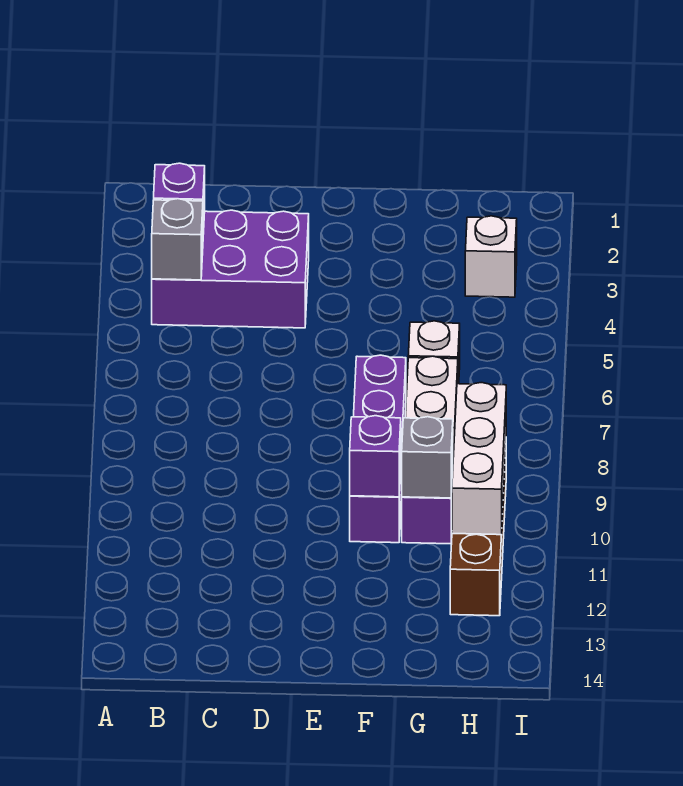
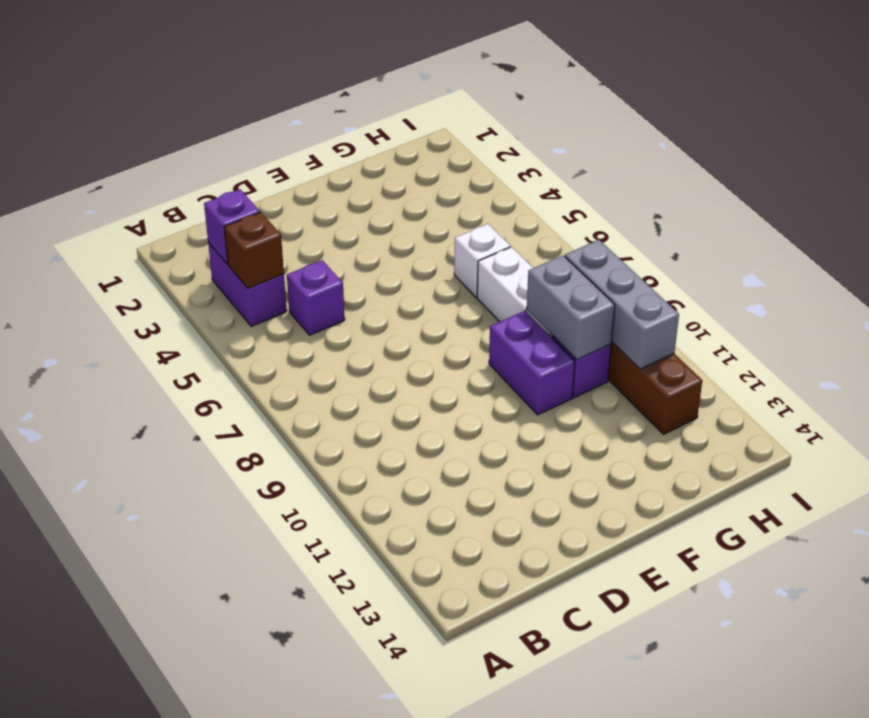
purple 2x3 brick [152,210,309,328] -> purple 1x2 brick [208,243,287,326]
grey 1x1 brick [152,199,203,280] -> brown 1x1 brick [224,212,284,288]
purple 1x4 brick [350,355,406,543] -> purple 1x2 brick [489,311,575,415]
purple 1x1 brick [350,416,401,497] -> purple 1x1 brick moved to [287,260,345,335]
grey 1x1 brick [402,417,453,498] -> grey 1x2 brick [527,255,615,360]
white 1x1 brick [465,216,517,297] -> none
white 1x3 brick [452,383,506,535] -> grey 1x3 brick [565,240,679,369]

